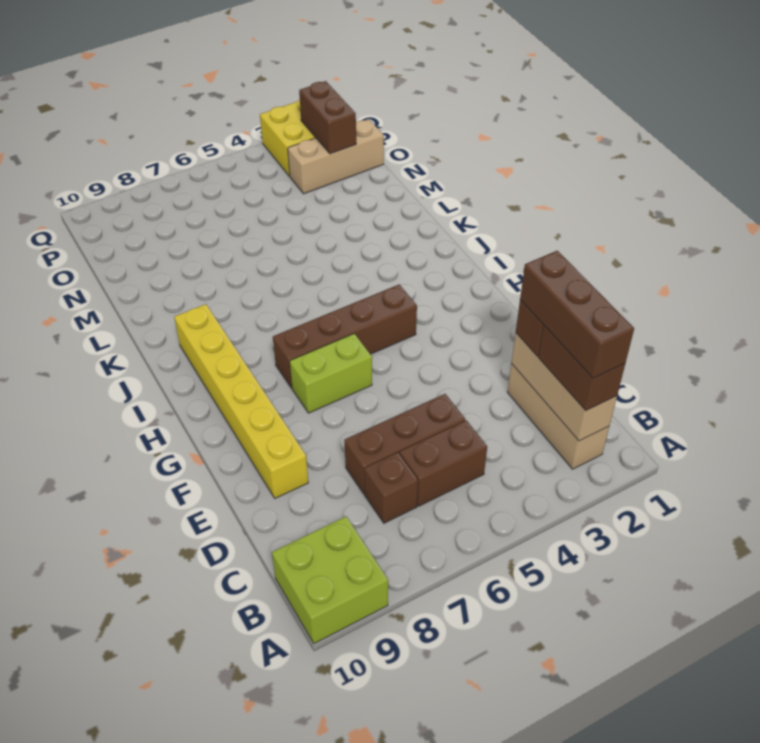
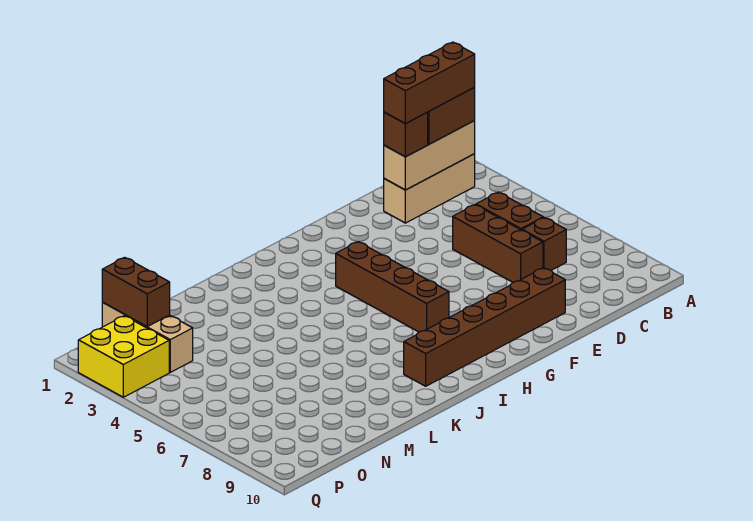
lime 2x2 brick [272,517,388,644] -> none
yellow 1x6 brick [174,304,308,498] -> brown 1x6 brick [404,268,565,386]
lime 1x2 brick [290,334,372,413] -> none
brown 1x2 brick [299,81,356,154] -> brown 1x2 brick turned to [102,257,170,326]

